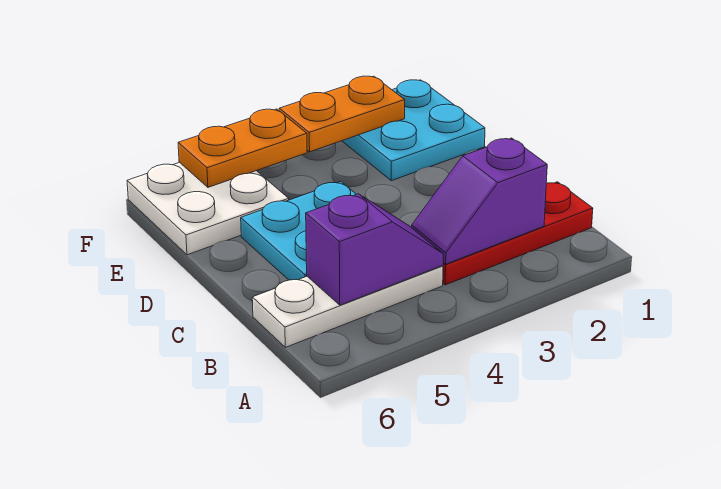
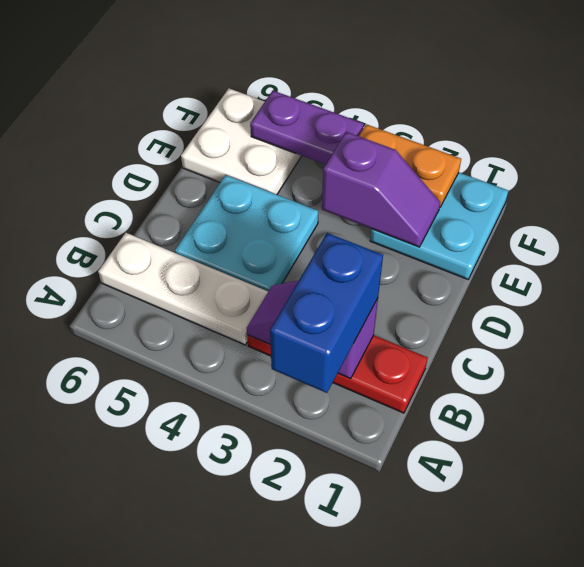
none -> blue 1x2 brick [270,233,383,393]
purple 1x2 slope [306,194,443,305] -> purple 1x2 slope moved to [322,132,440,247]
orange 1x2 plate [178,109,307,187] -> purple 1x2 plate [250,91,364,165]

